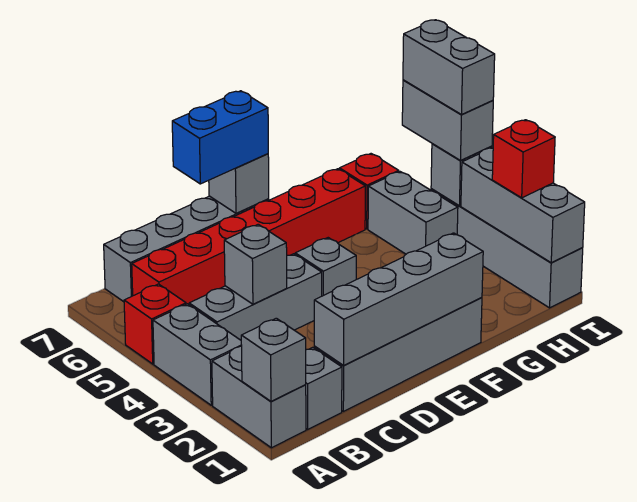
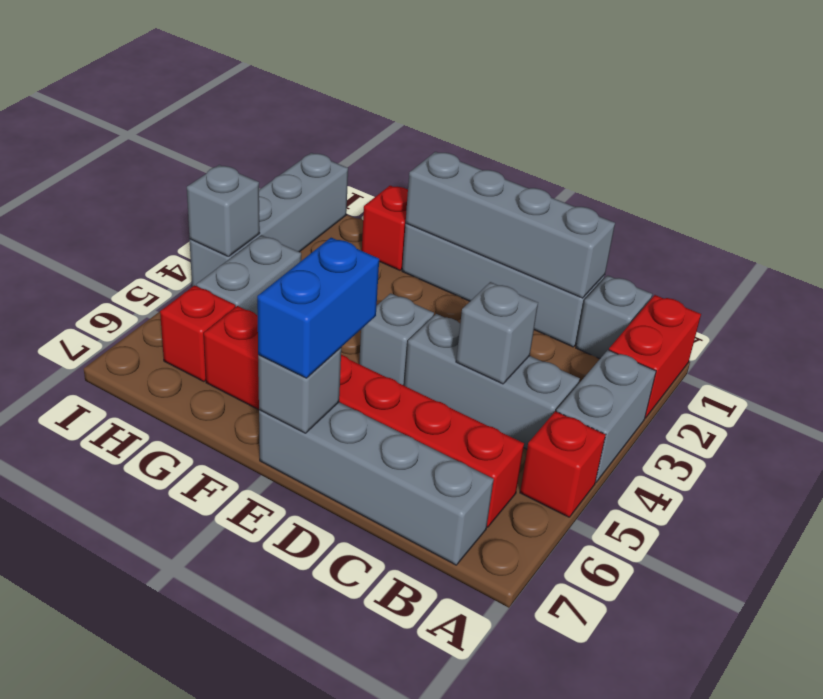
grey 1x2 brick [212,346,306,448] -> red 1x2 brick [609,295,701,418]
grey 1x1 brick [241,318,306,401] -> none
blue 1x2 brick [172,91,268,184] -> blue 1x2 brick turned to [257,238,379,378]
grey 1x3 brick [461,148,585,263] -> none
red 1x1 brick [492,120,555,198] -> red 1x1 brick moved to [362,186,408,270]
grey 1x2 brick [402,80,493,161] -> none
grey 1x2 brick [403,20,495,115] -> none

